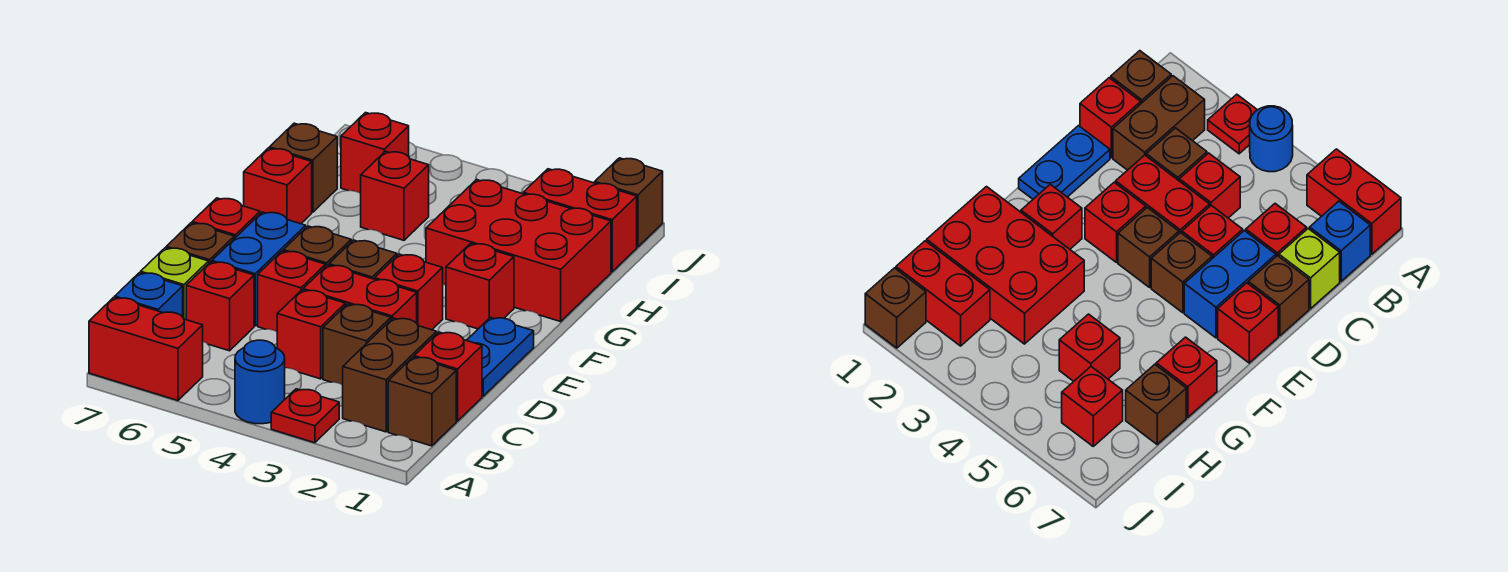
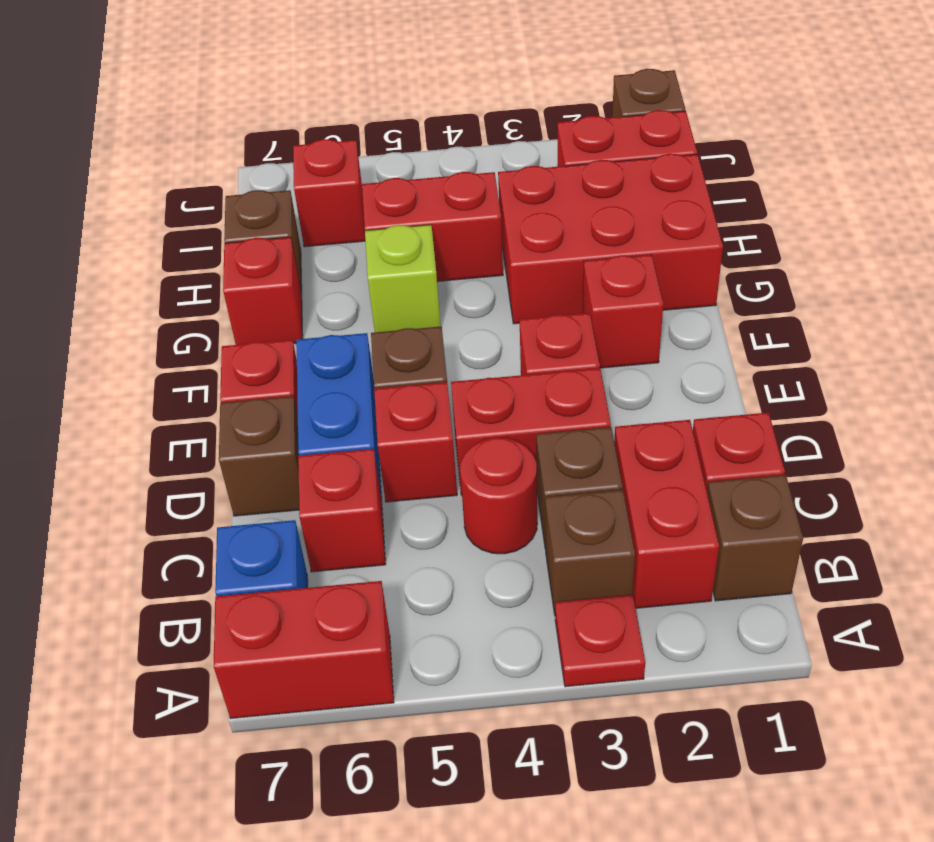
blue 1x1 round brick [235,340,285,424] -> none
brown 1x2 brick [343,318,437,432] -> red 1x2 brick [614,420,719,608]
red 1x1 brick [277,290,345,379] -> red 1x1 round brick [460,438,537,554]
lime 1x1 brick [141,248,209,320] -> lime 1x1 brick moved to [365,225,441,332]
blue 1x2 plate [467,317,534,396] -> none
brown 1x1 brick [329,240,397,279] -> brown 1x1 brick moved to [545,490,635,614]
red 1x1 brick [361,151,429,240] -> red 1x2 brick [362,172,503,281]

